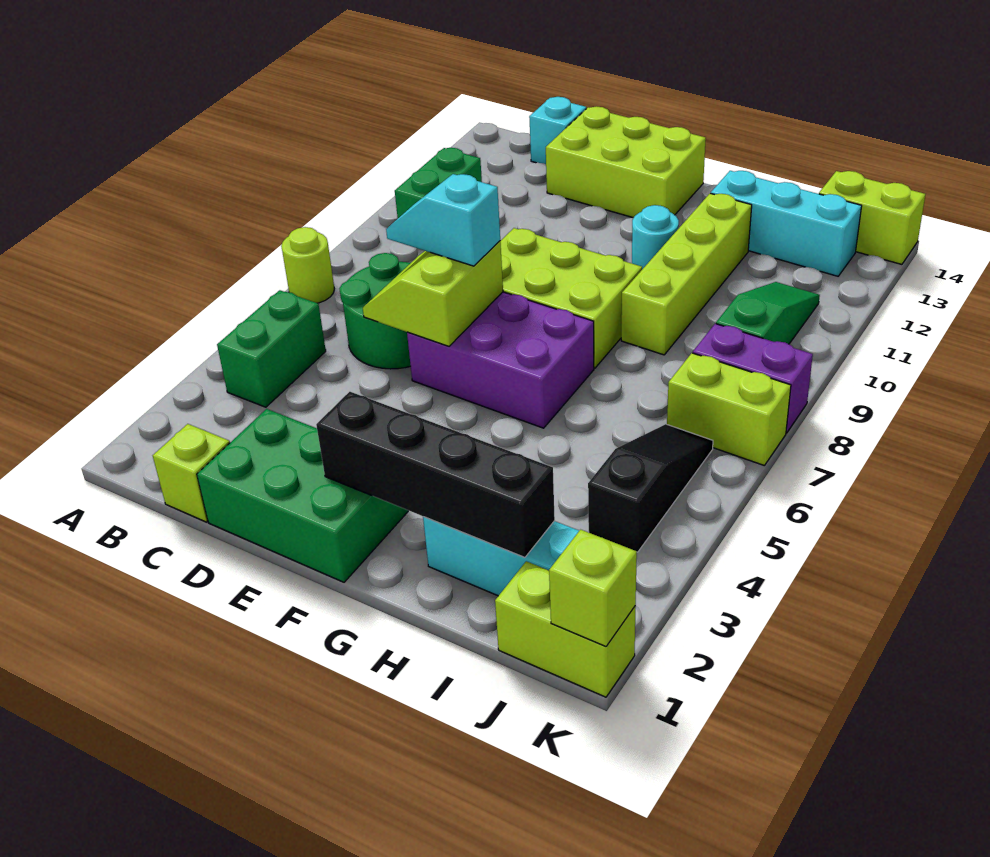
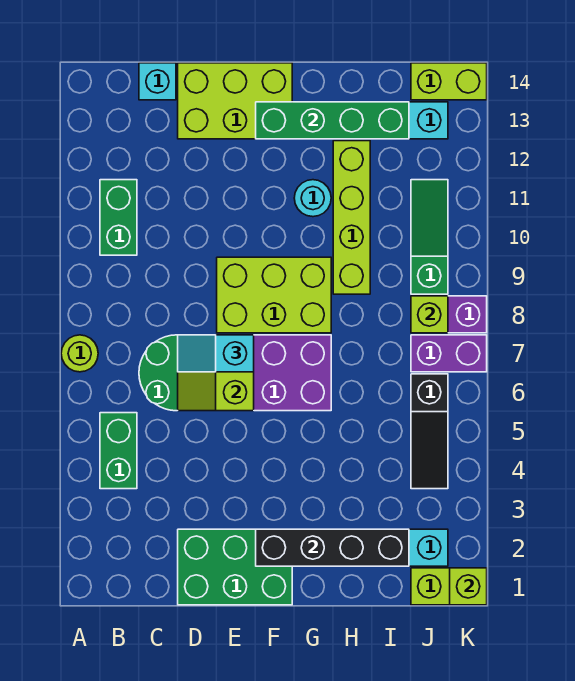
lime 1x1 brick [153,424,230,522] -> lime 1x1 brick moved to [411,296,448,333]
none -> green 1x4 brick [256,102,409,139]
black 1x3 slope [588,424,713,552] -> black 1x3 slope turned to [411,374,448,489]
lime 1x2 brick [667,353,791,466] -> purple 1x2 brick [411,335,487,372]

